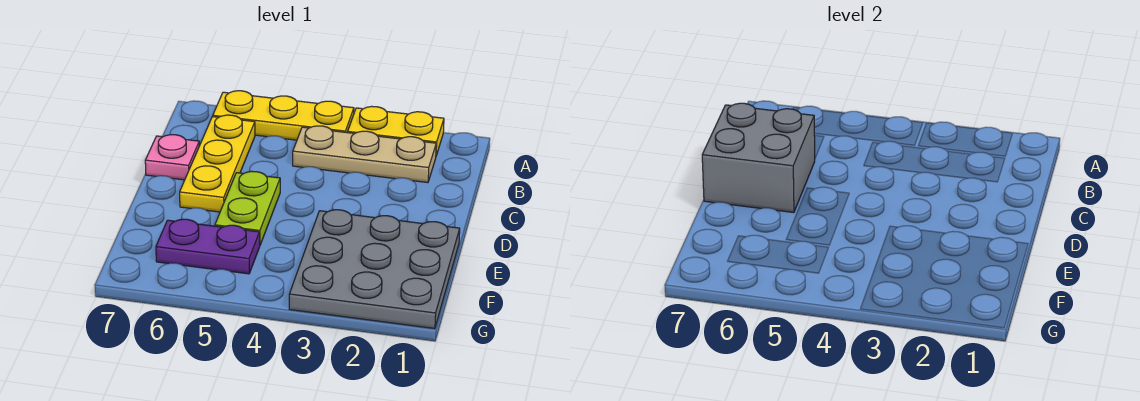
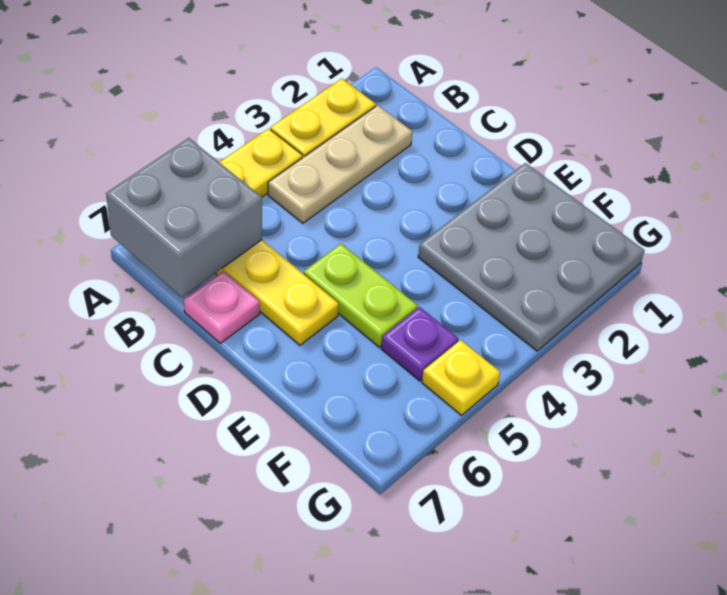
grey 2x2 brick [702,103,815,213] -> grey 2x2 brick moved to [106,138,262,297]
purple 1x2 plate [156,219,260,274] -> purple 1x1 plate [381,307,458,381]
none -> yellow 1x1 plate [422,340,500,415]

